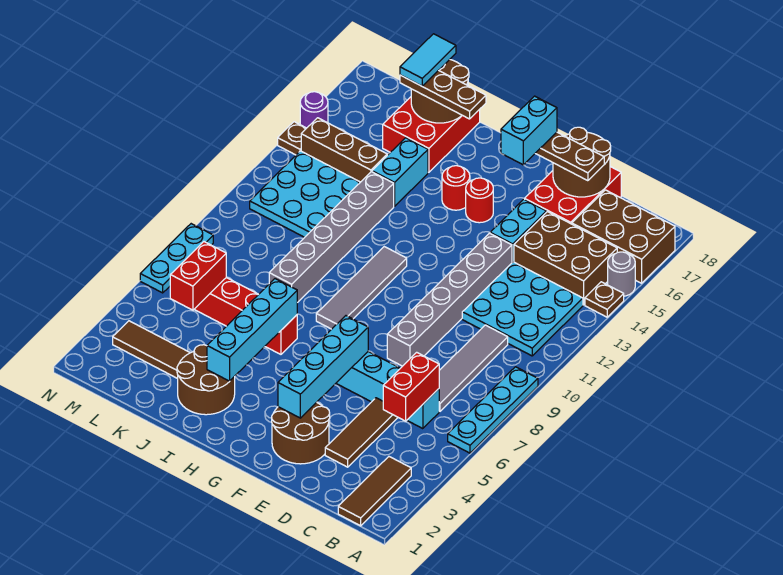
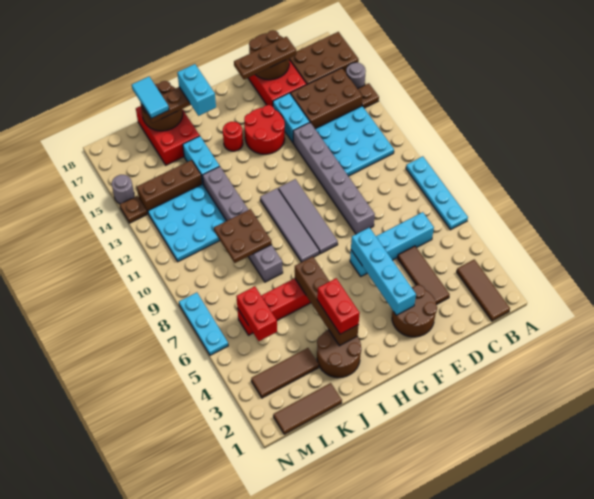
red 1x2 brick [383,352,439,421] -> red 1x2 brick moved to [317,278,360,334]
grey 1x4 tile [439,325,508,411] -> grey 1x4 tile moved to [278,179,338,254]
cyan 1x2 brick [501,96,557,165] -> cyan 1x2 brick moved to [177,64,216,116]
red 1x1 round brick [466,178,493,223] -> red 2x2 round brick [244,105,285,154]
cyan 1x4 brick [207,279,297,381] -> brown 1x4 brick [295,257,359,346]
none -> brown 2x2 plate [214,209,272,263]
none -> brown 1x3 tile [273,383,342,434]
purple 1x1 round brick [300,92,328,128] -> grey 1x1 round brick [112,175,134,204]

